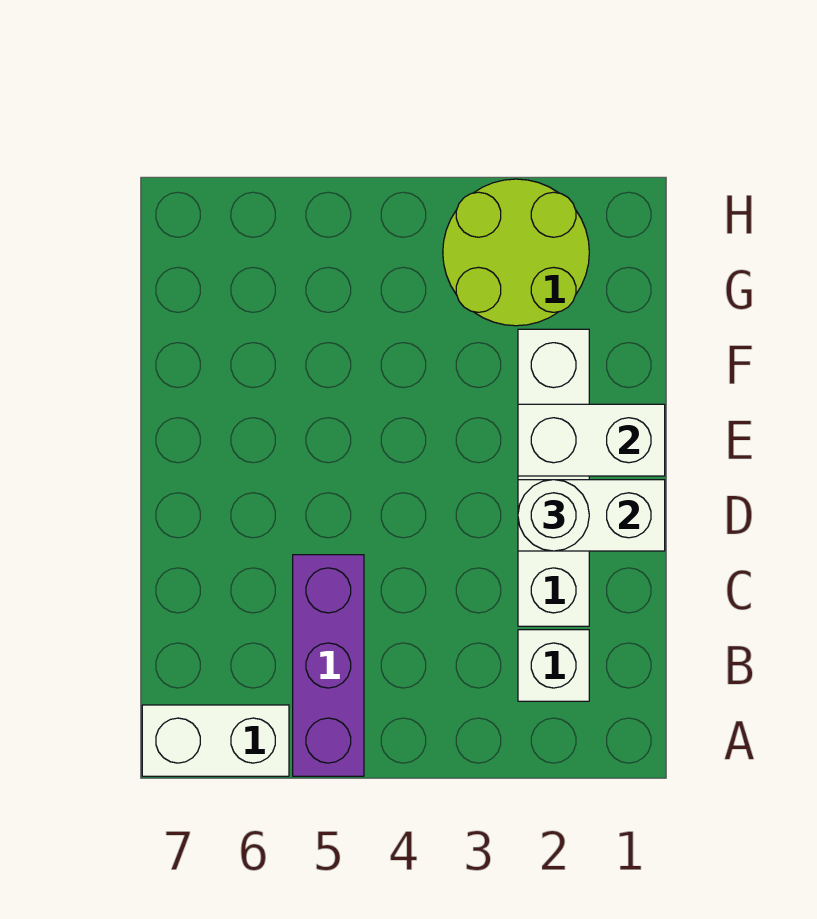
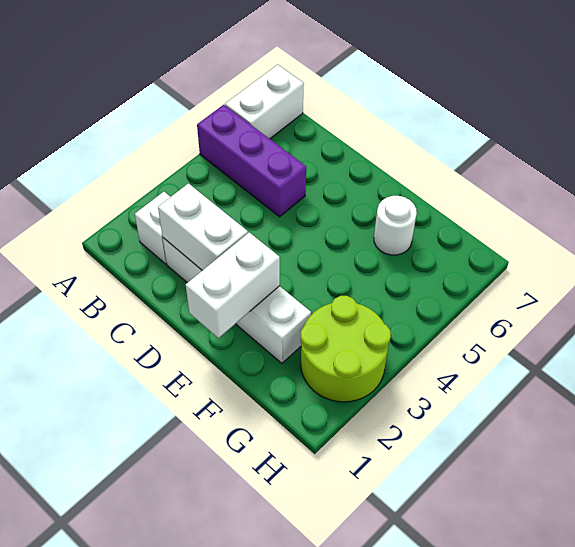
white 1x2 brick [518,480,665,551] -> white 1x2 brick turned to [158,183,248,270]
white 1x1 round brick [518,480,589,551] -> white 1x1 round brick moved to [374,196,417,255]

